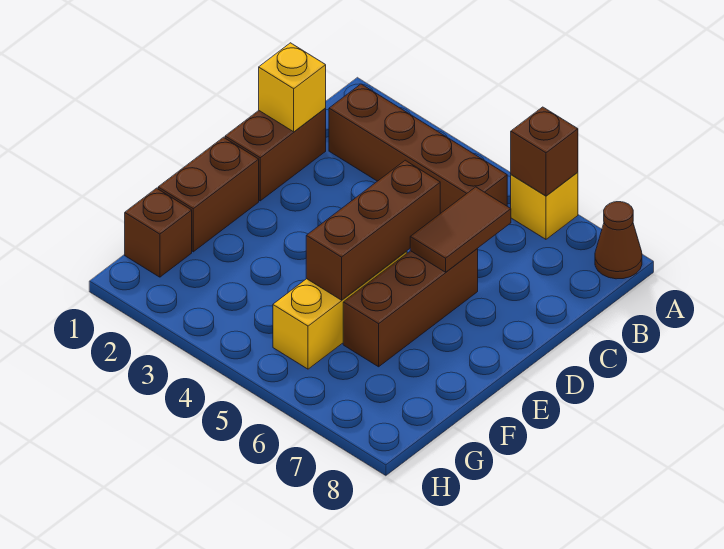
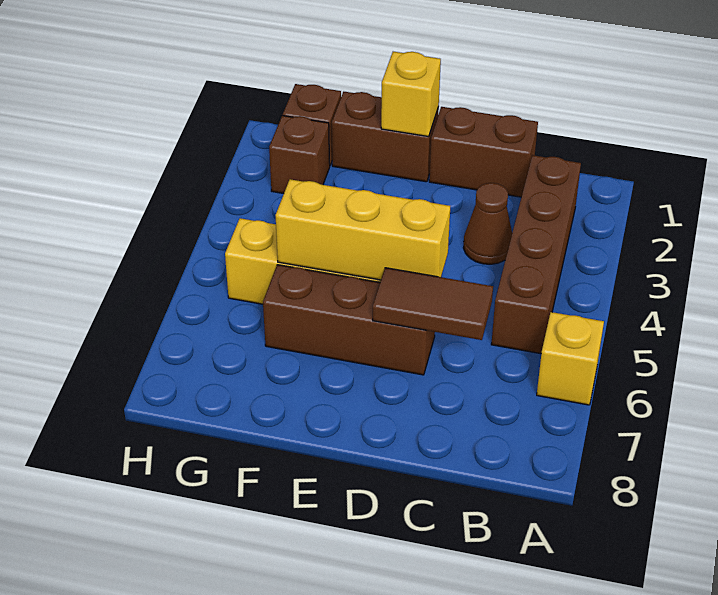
brown 1x1 brick [511,107,578,196] -> brown 1x1 brick moved to [269,115,330,194]
brown 1x1 cone [595,202,642,279] -> brown 1x1 cone moved to [463,183,512,264]
yellow 1x1 brick [259,43,326,132] -> yellow 1x1 brick moved to [381,52,441,137]
brown 1x3 brick [306,160,440,300] -> yellow 1x3 brick [275,179,450,280]

